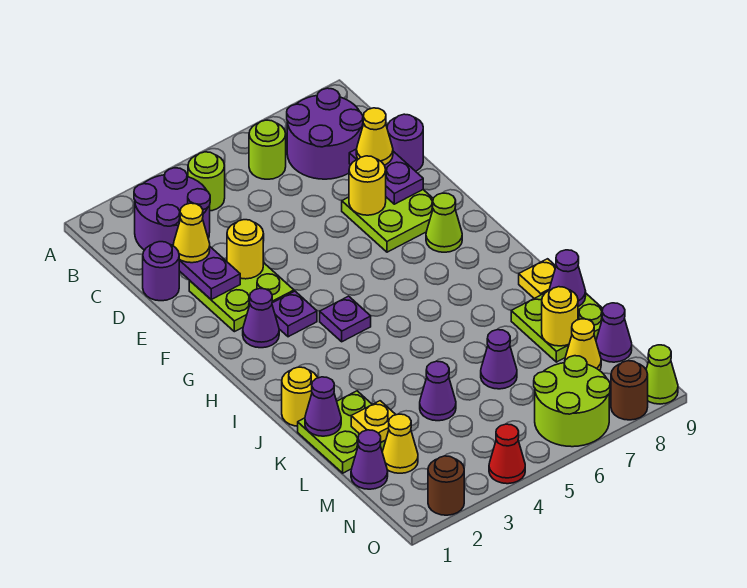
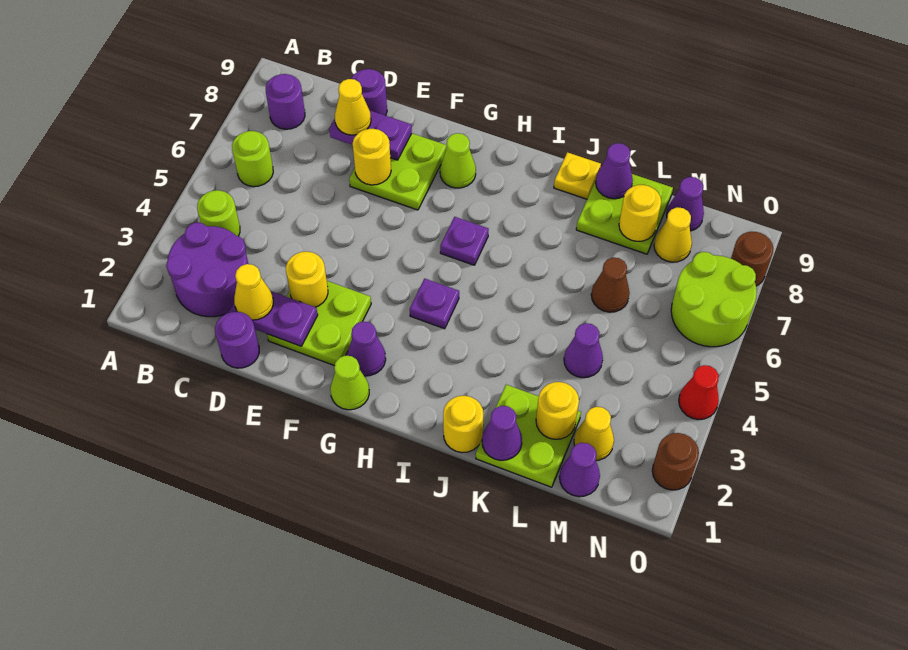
purple 2x2 round brick [287,88,363,179] -> purple 1x1 round brick [266,74,305,129]
purple 1x1 plate [272,291,317,337] -> purple 1x1 plate moved to [440,217,489,265]
yellow 1x1 plate [351,401,396,442] -> yellow 1x1 round brick [536,382,579,439]
purple 1x1 cone [481,330,517,389] -> brown 1x1 cone [591,258,630,312]
lime 1x1 cone [646,345,678,404] -> lime 1x1 cone moved to [330,355,369,410]

